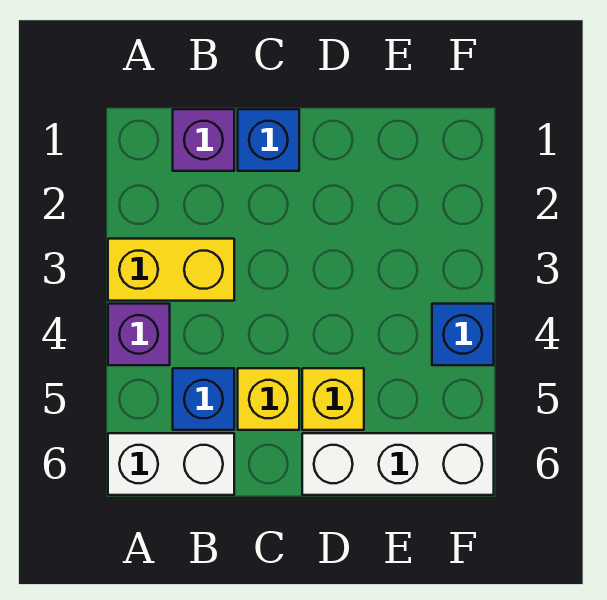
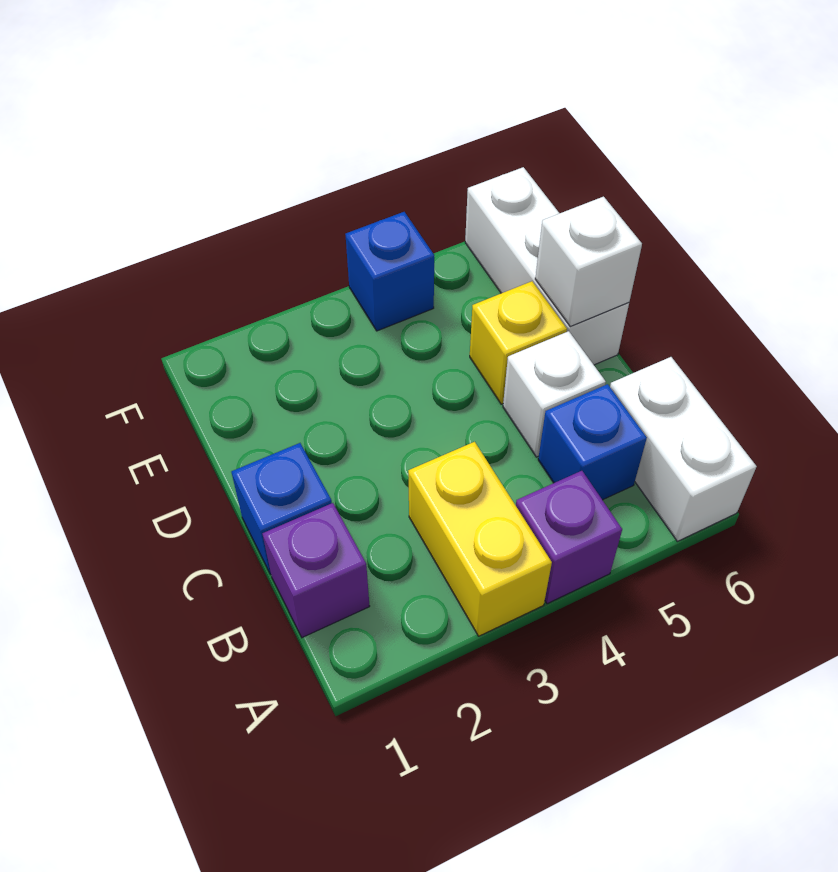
yellow 1x1 brick [238,368,299,430] -> white 1x1 brick [503,331,606,457]
none -> white 1x1 brick [535,197,642,327]

